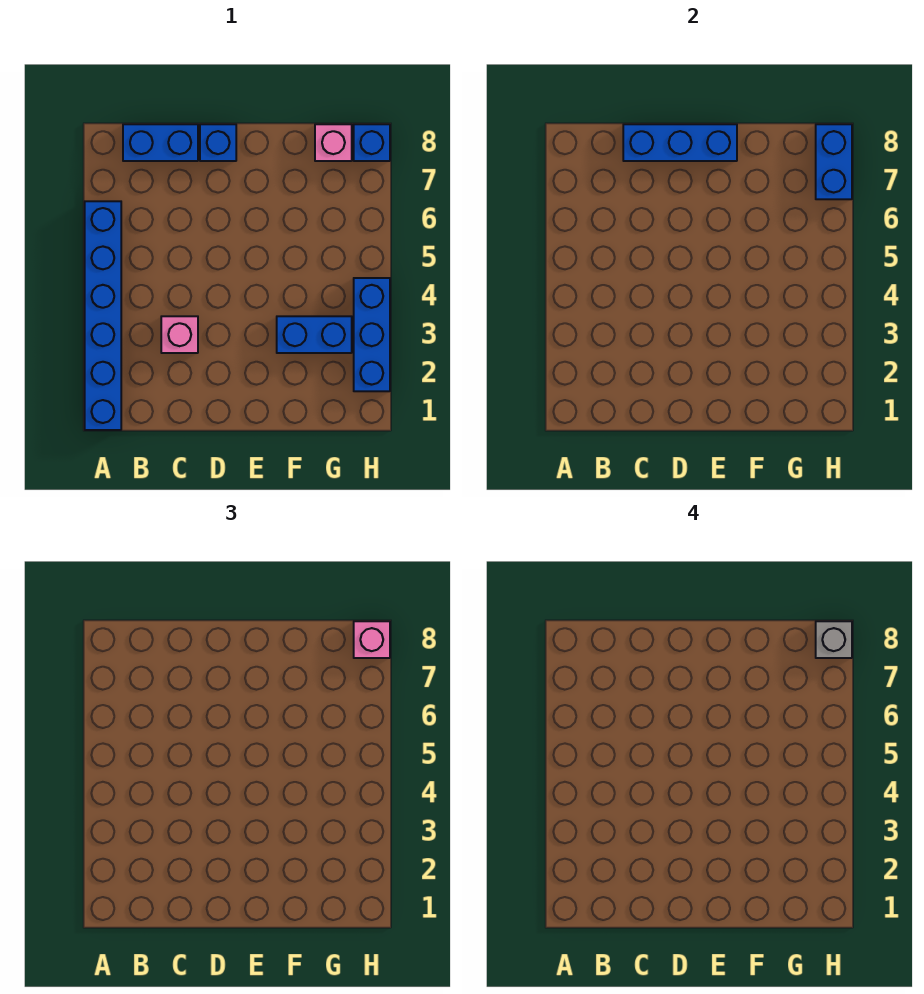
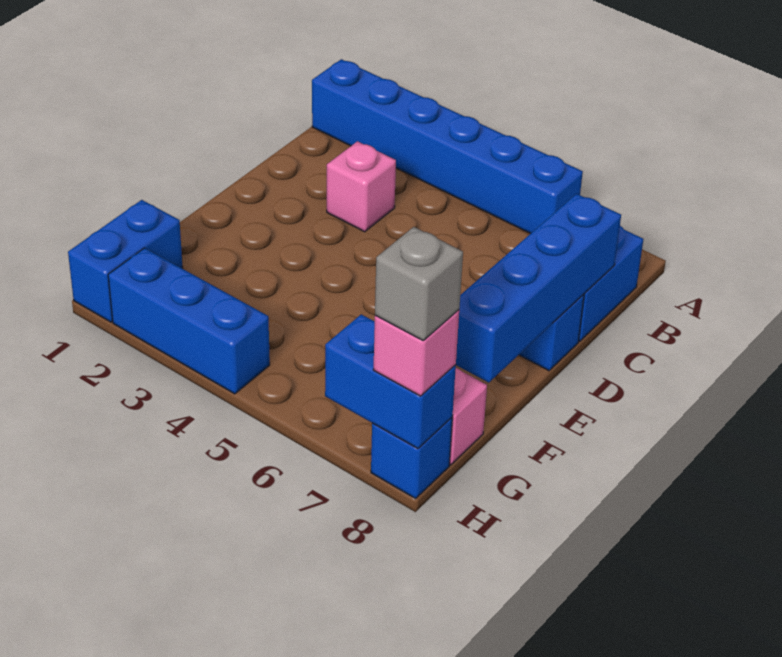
blue 1x3 brick [623,124,737,161] -> blue 1x4 brick [456,194,621,383]
blue 1x2 brick [277,316,352,353] -> blue 1x2 brick moved to [68,200,183,322]

